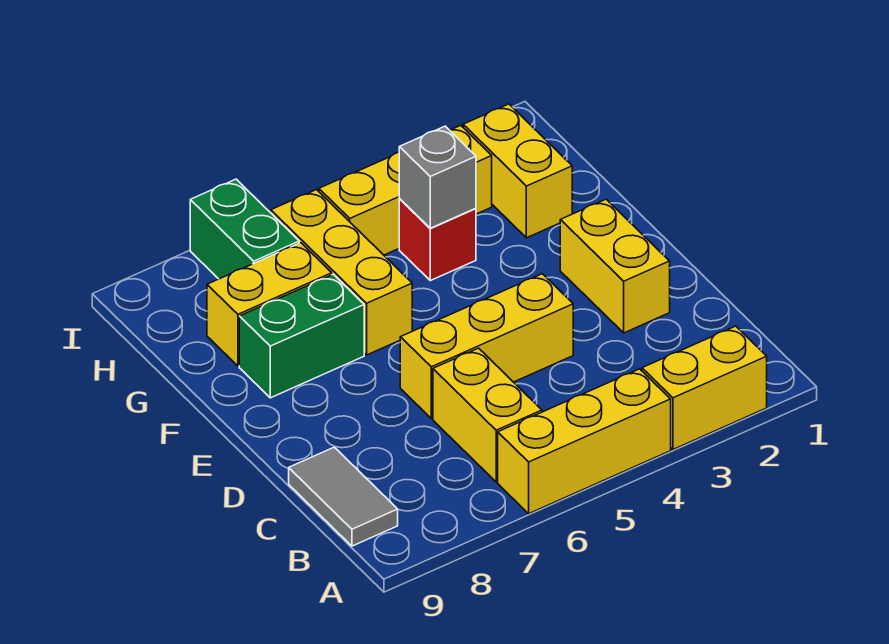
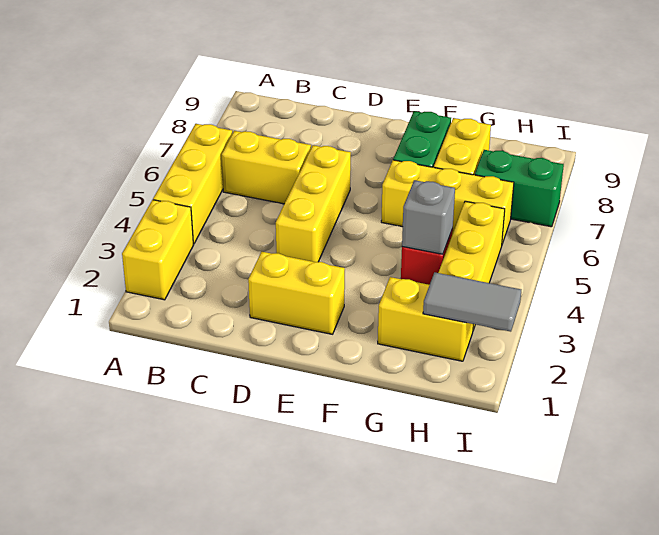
grey 1x2 tile [289,447,398,546] -> grey 1x2 tile moved to [423,273,521,332]

